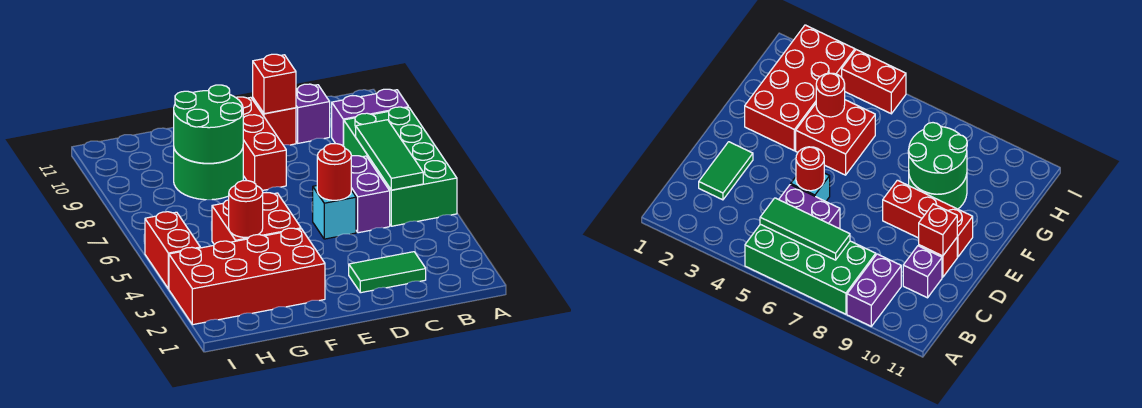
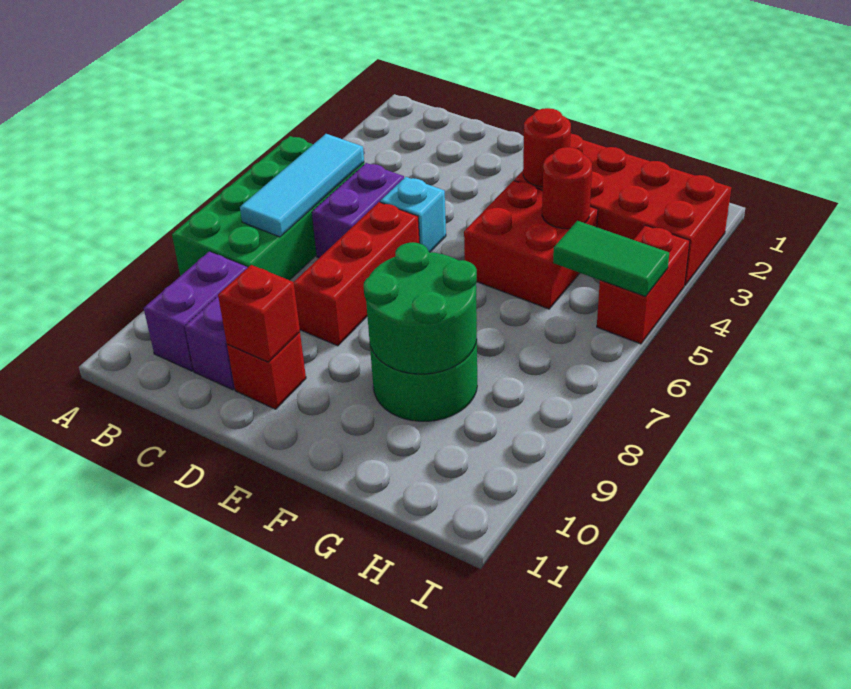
purple 1x2 brick [332,89,409,146] -> purple 1x2 brick turned to [144,251,248,371]
green 1x3 tile [356,120,423,190] -> cyan 1x3 tile [240,134,364,237]
green 1x2 tile [349,252,426,293] -> green 1x2 tile moved to [553,221,669,297]
red 1x1 round brick [317,144,351,200] -> red 1x1 round brick moved to [523,108,571,187]
red 1x3 brick [236,97,286,191] -> red 1x3 brick moved to [294,202,419,346]

